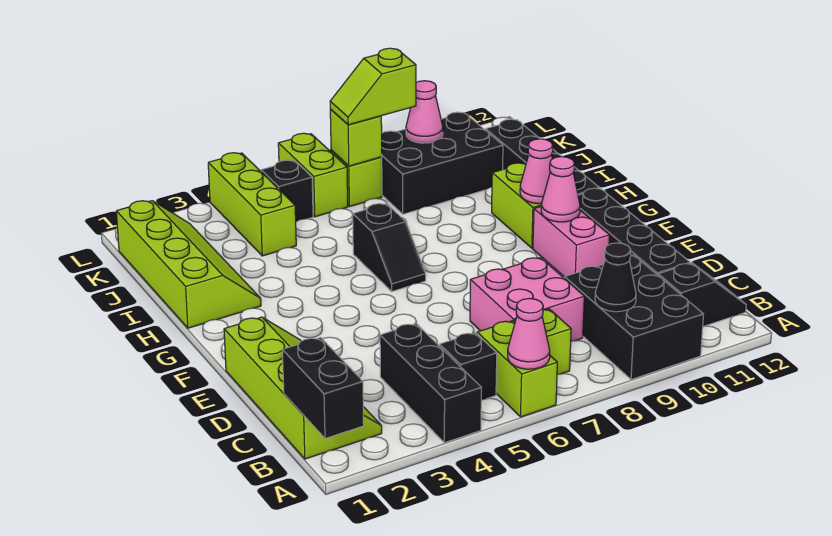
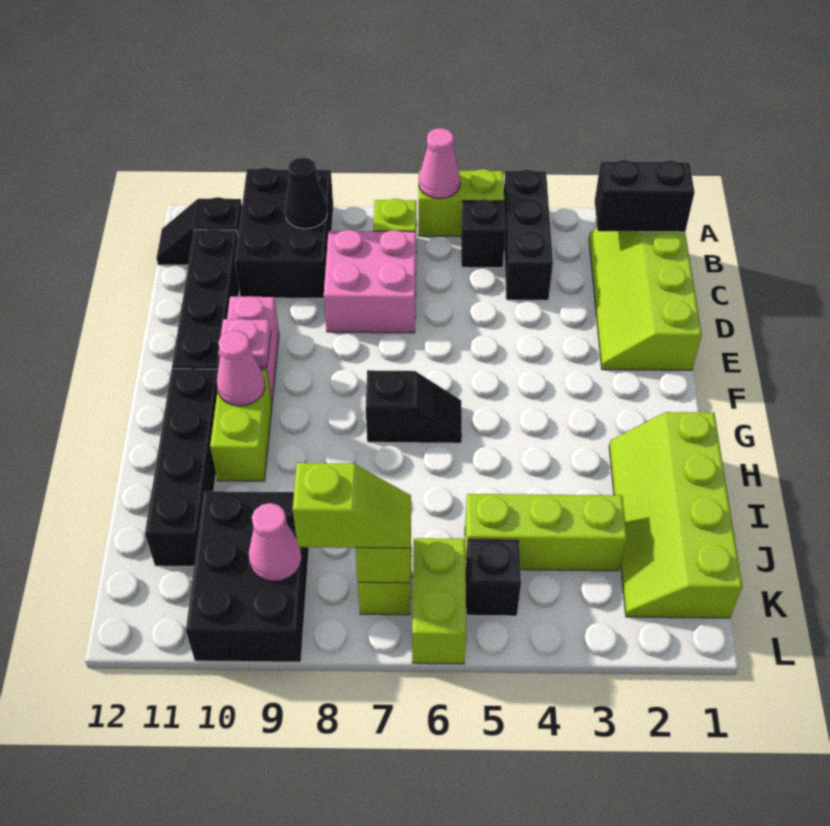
black 1x2 brick [282,338,364,439] -> black 1x2 brick turned to [595,160,694,232]
lime 1x2 brick [477,321,557,417] -> lime 1x2 brick turned to [418,169,504,236]
pink 1x1 cone [541,157,580,222] -> pink 1x1 plate [218,319,271,367]
black 1x2 slope [353,204,426,291] -> black 1x2 slope turned to [366,370,462,443]
lime 1x3 brick [208,153,296,256] -> lime 1x3 brick turned to [465,494,627,571]
black 2x3 brick [382,112,503,214] -> black 2x3 brick turned to [186,491,309,662]

